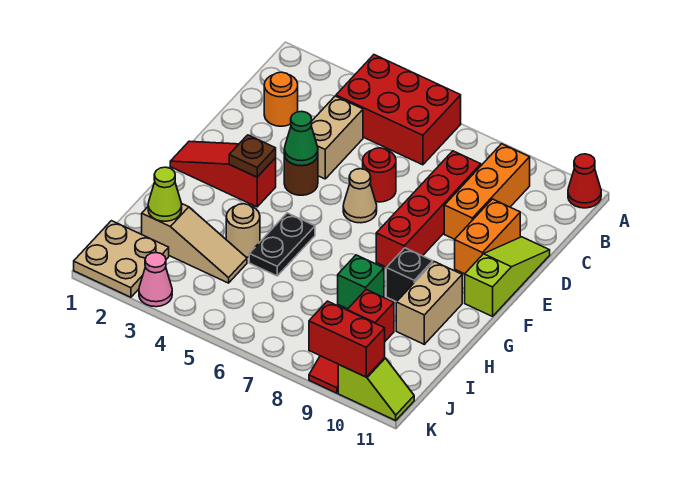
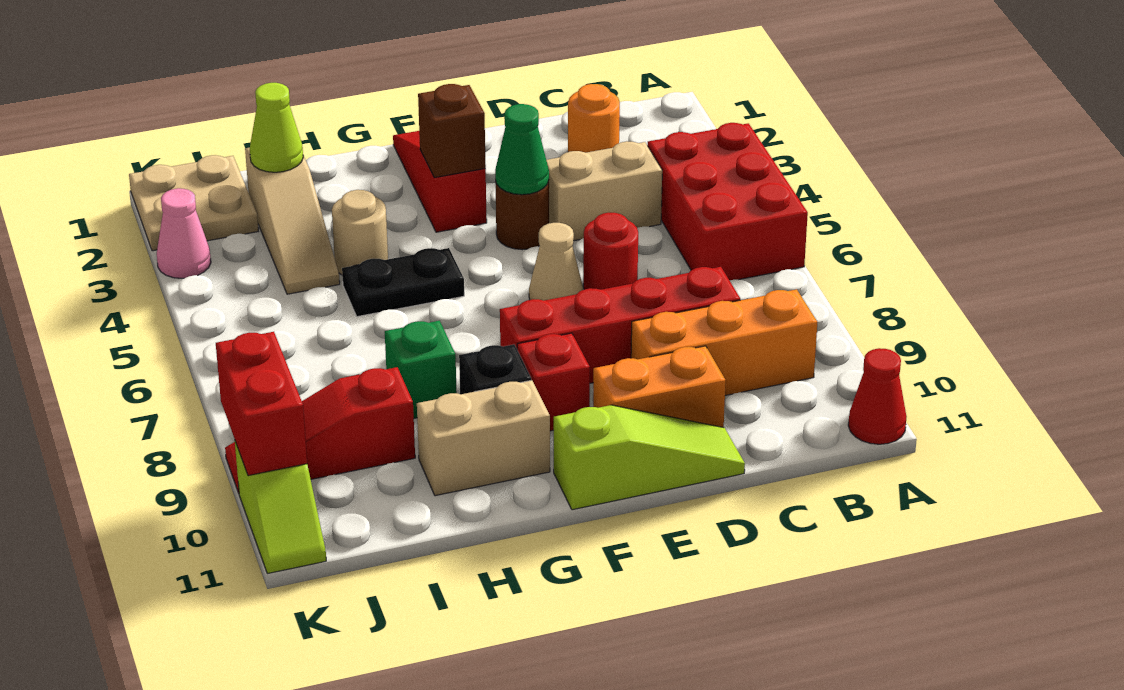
brown 1x1 plate [229,135,276,177] -> brown 1x1 brick [418,84,486,178]
none -> red 1x1 brick [517,333,590,431]

